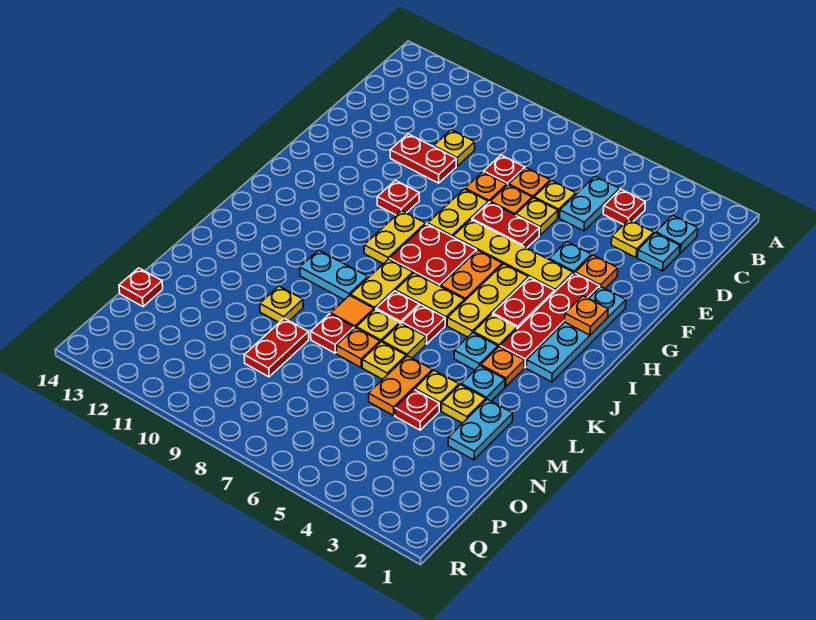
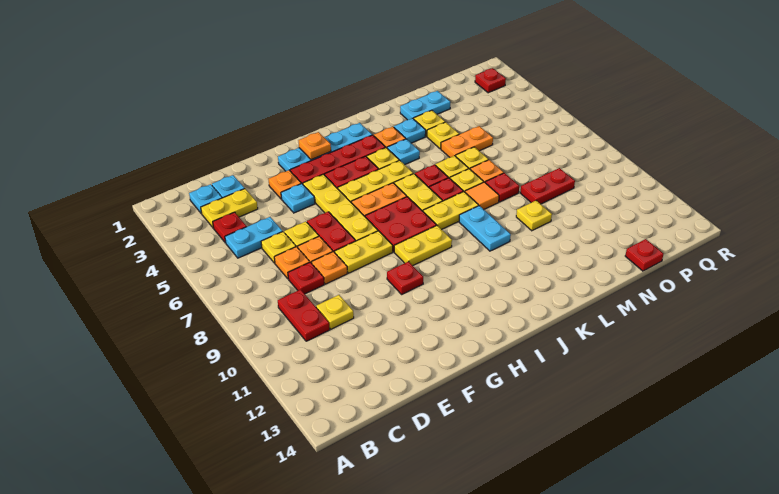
yellow 1x1 plate [611,220,654,257] -> yellow 1x2 plate [201,189,258,228]
red 1x2 plate [390,134,456,183] -> red 1x2 plate moved to [278,290,330,341]
red 1x1 plate [395,390,439,430] -> red 1x1 plate moved to [475,68,506,93]

